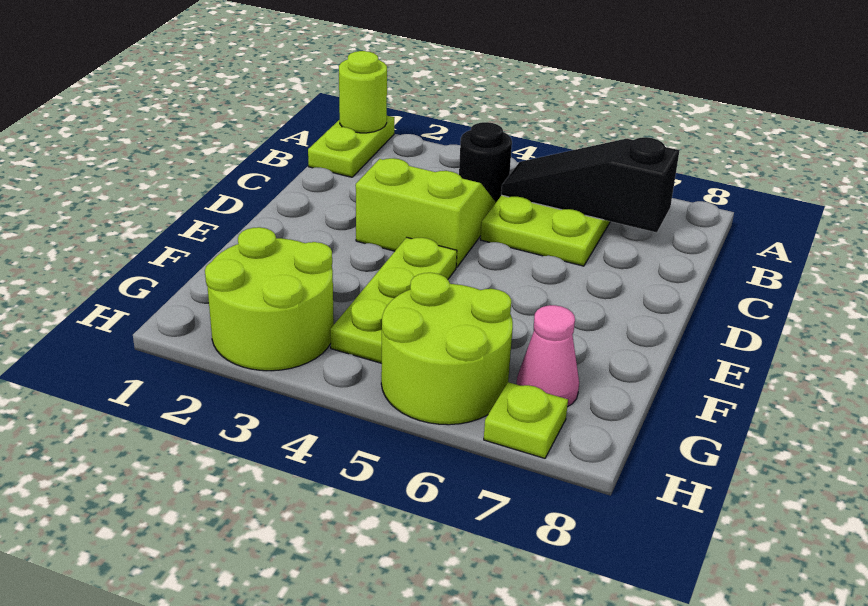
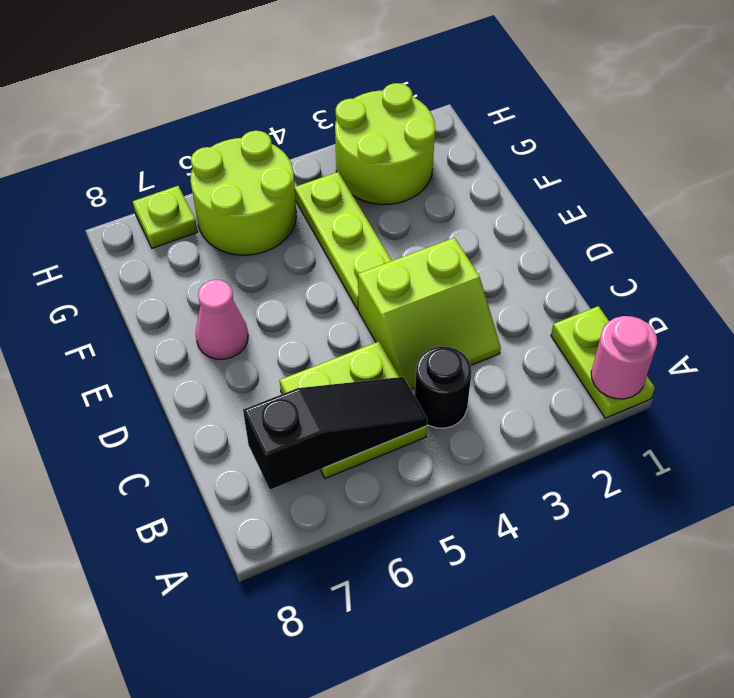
lime 1x1 round brick [339,51,387,133] -> pink 1x1 round brick [591,316,657,399]
pink 1x1 cone [517,305,579,407] -> pink 1x1 cone moved to [196,280,248,359]

